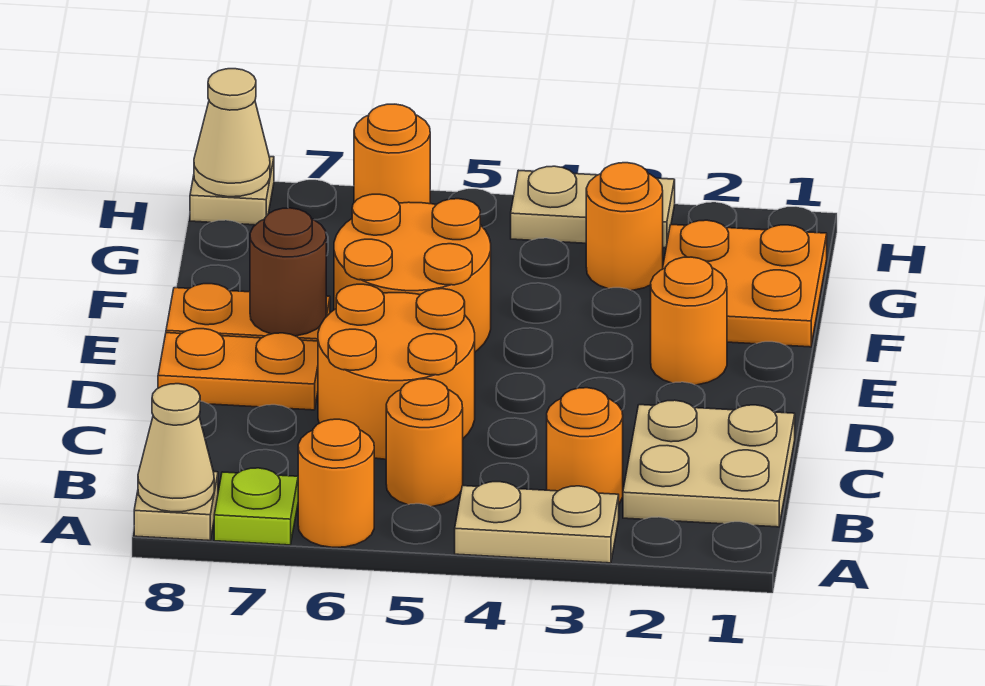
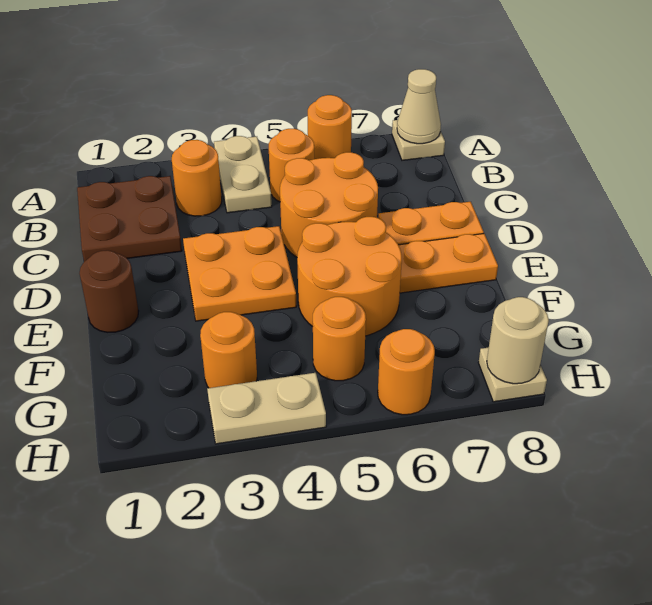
tan 1x2 plate [455,482,619,563] -> tan 1x2 plate turned to [214,136,272,213]
lime 1x1 plate [214,468,298,545] -> none
tan 2x2 plate [623,400,795,527] -> brown 2x2 plate [77,176,182,262]
orange 1x1 round brick [651,257,727,385] -> orange 1x1 round brick moved to [313,297,366,381]
brown 1x1 round brick [250,208,326,336] -> brown 1x1 round brick moved to [80,250,138,332]
orange 2x2 plate [663,220,827,347] -> orange 2x2 plate moved to [183,226,296,321]
tan 1x1 cone [194,69,270,197] -> tan 1x1 round brick [487,297,549,384]

